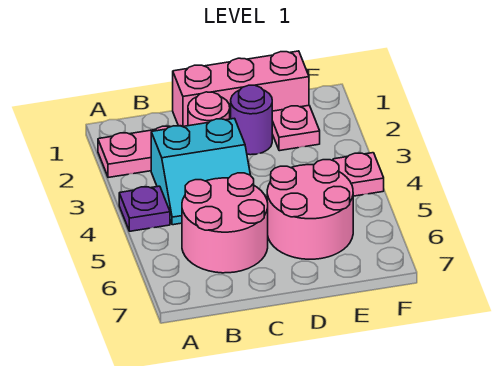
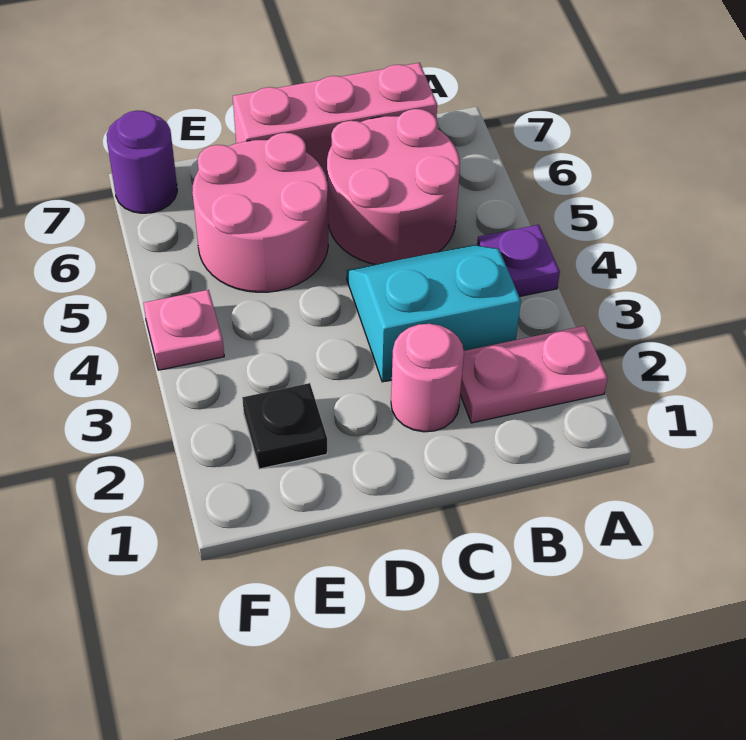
pink 1x3 brick [173,51,309,127] -> pink 1x3 brick moved to [233,63,437,179]
purple 1x1 round brick [231,85,272,155] -> purple 1x1 round brick moved to [107,111,177,213]
pink 1x1 plate [272,106,320,151] -> black 1x1 plate [242,383,327,469]

